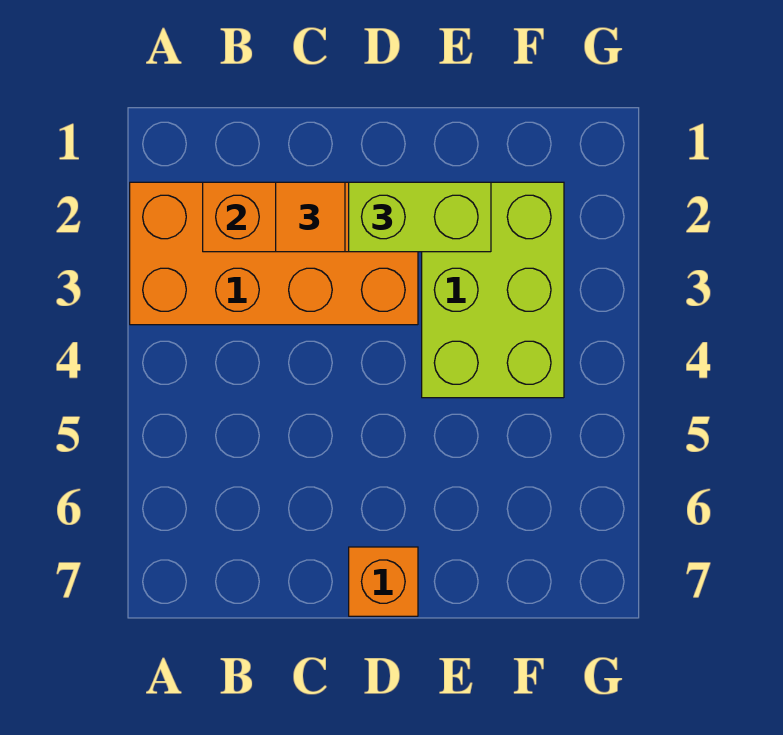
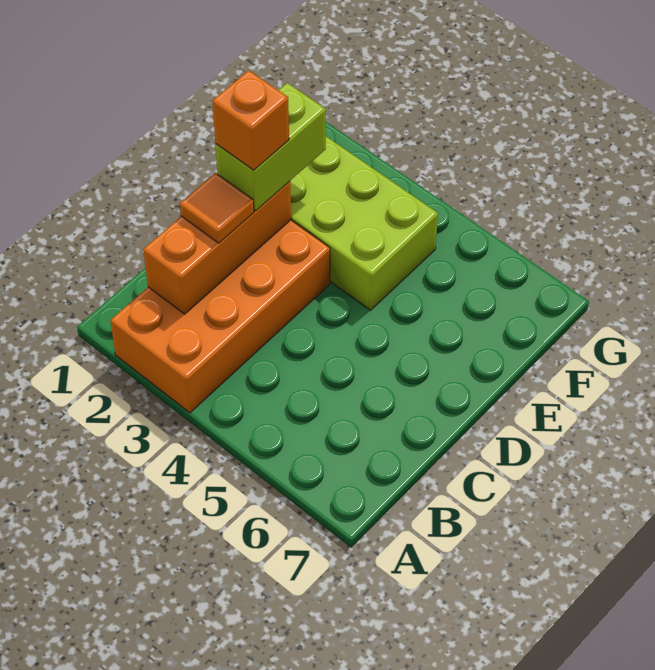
orange 1x1 brick [349,547,418,616] -> orange 1x1 brick moved to [212,70,289,170]

